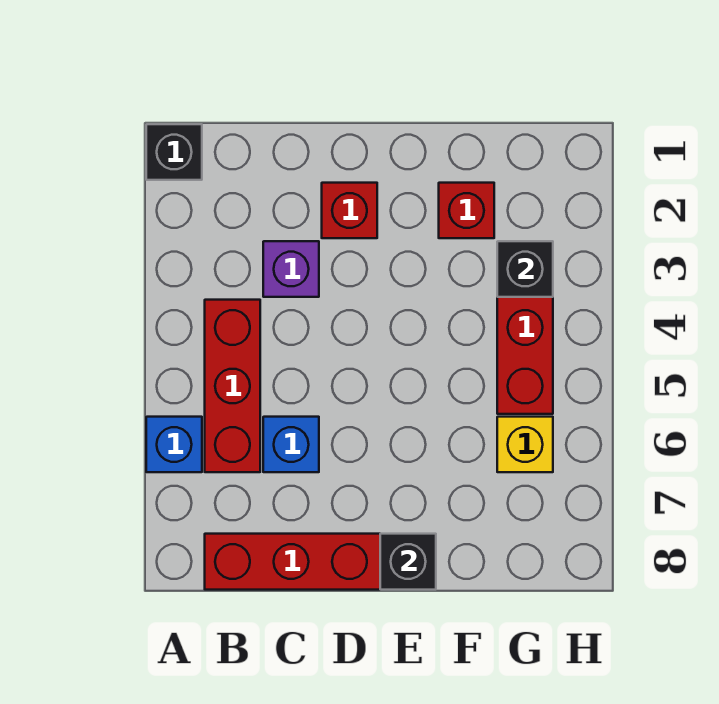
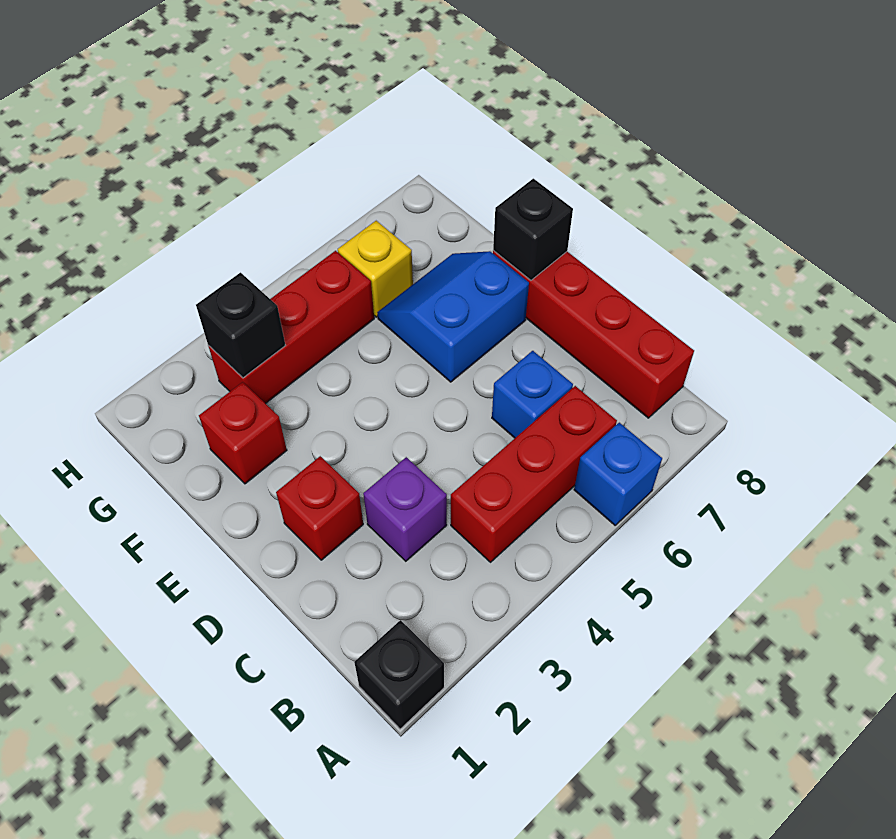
none -> blue 2x2 slope [377,251,529,382]

